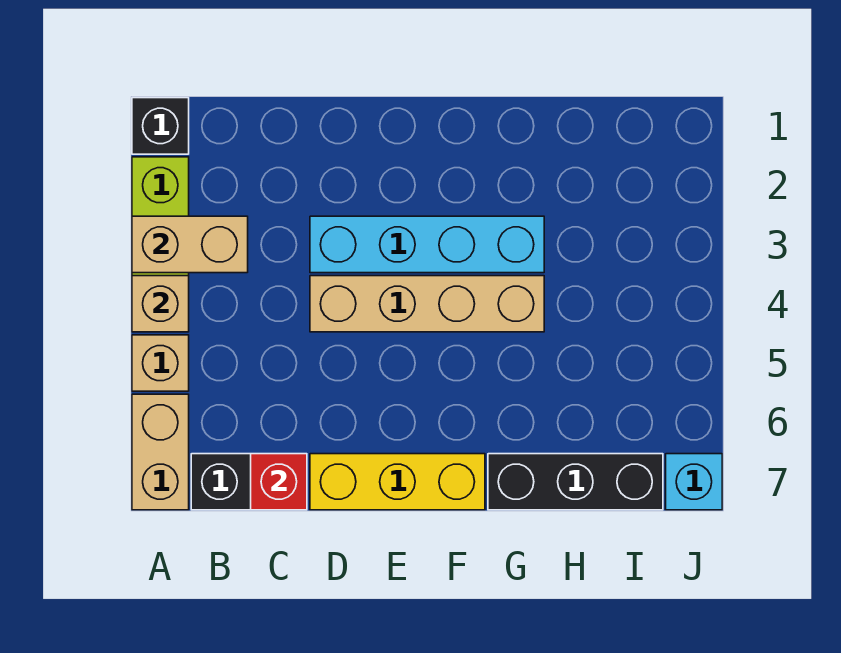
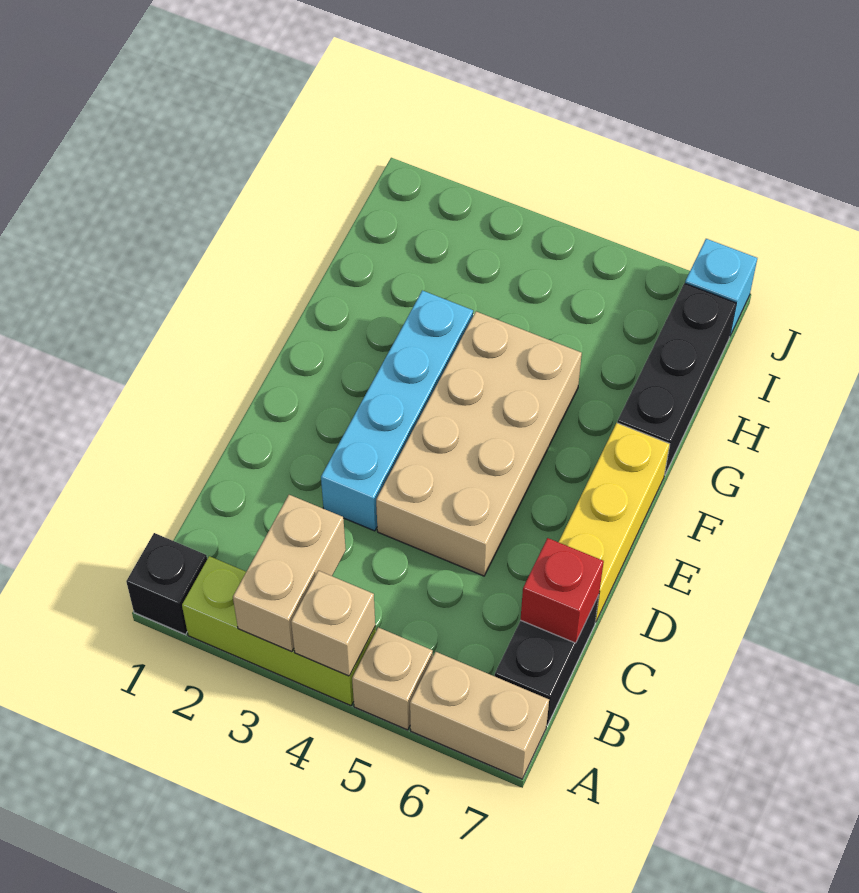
tan 1x4 brick [310,276,544,332] -> tan 2x4 brick [376,311,582,576]

